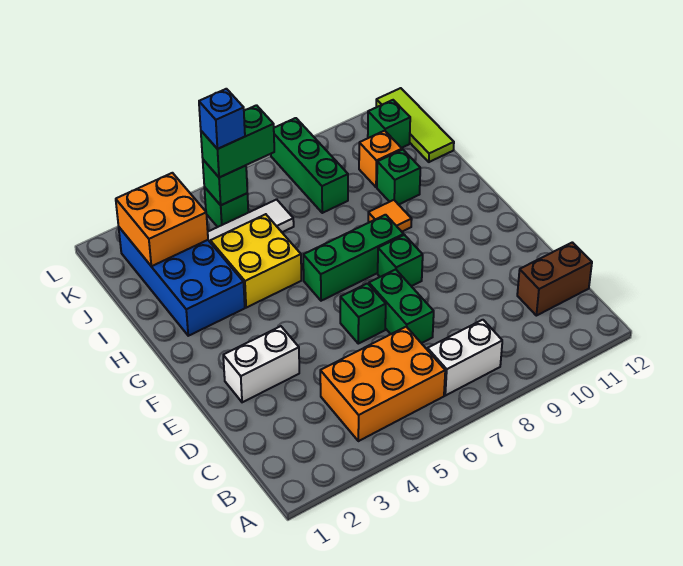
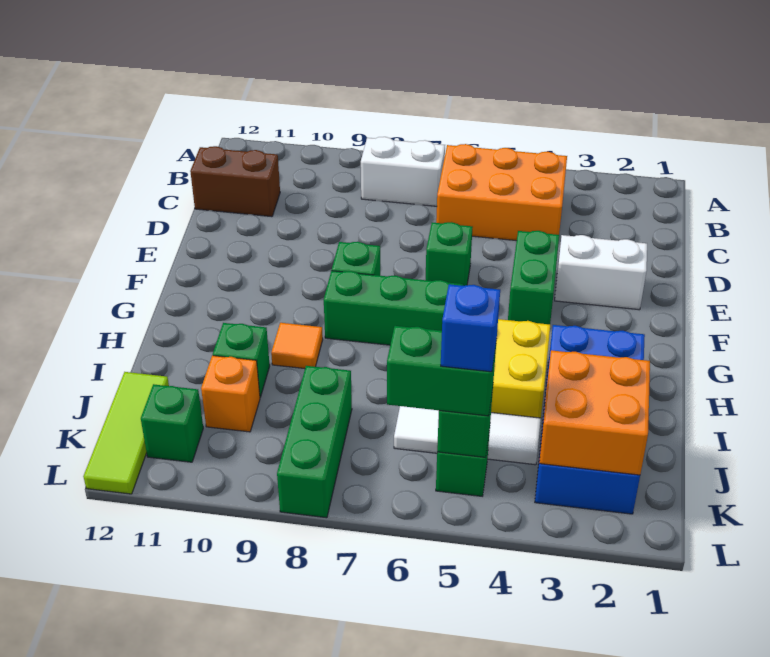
green 1x2 brick [369,269,434,343] -> green 1x2 brick moved to [508,231,559,324]

